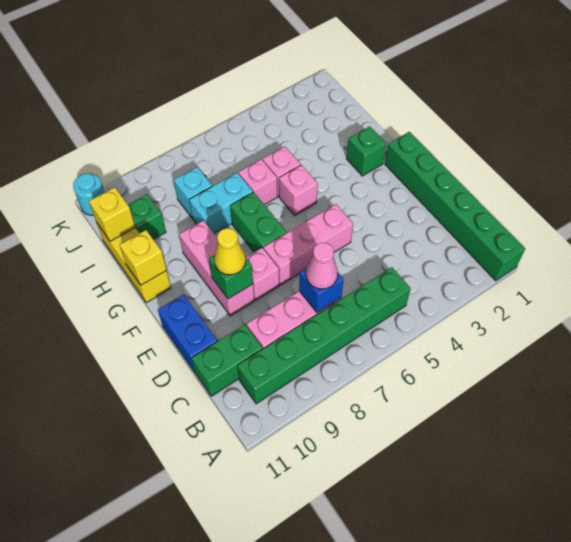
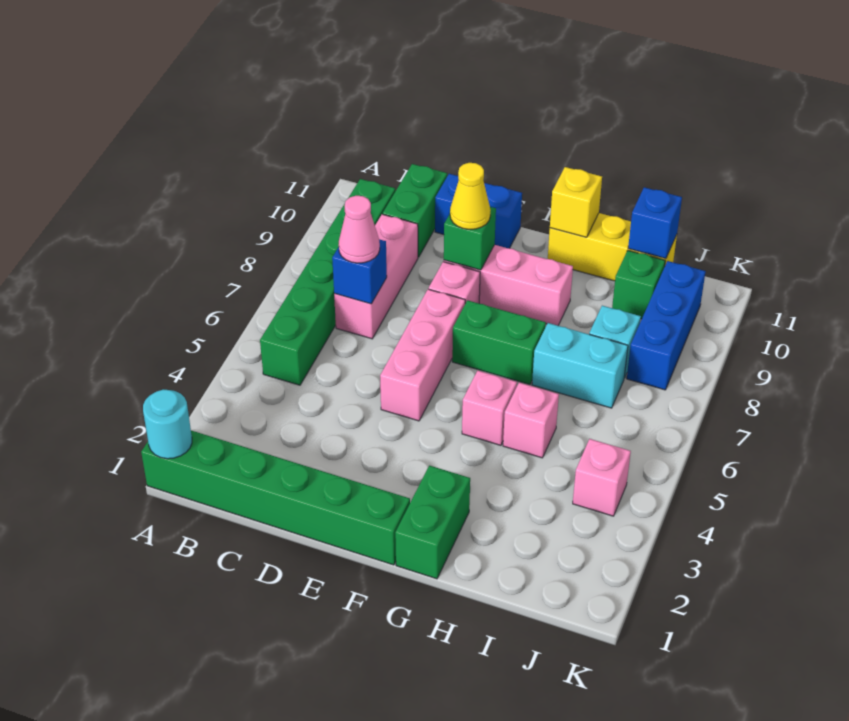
green 1x1 brick [346,126,386,176] -> green 1x2 brick [395,466,470,579]
pink 1x1 brick [239,159,277,205] -> pink 1x1 brick moved to [573,439,631,516]
cyan 1x2 brick [189,173,253,233] -> cyan 1x2 brick turned to [532,323,628,408]
yellow 1x1 brick [89,187,135,241] -> blue 1x1 brick [628,187,682,259]
none -> blue 1x3 brick [627,261,706,390]
cyan 1x1 round brick [73,173,105,215] -> cyan 1x1 round brick moved to [143,389,192,459]

